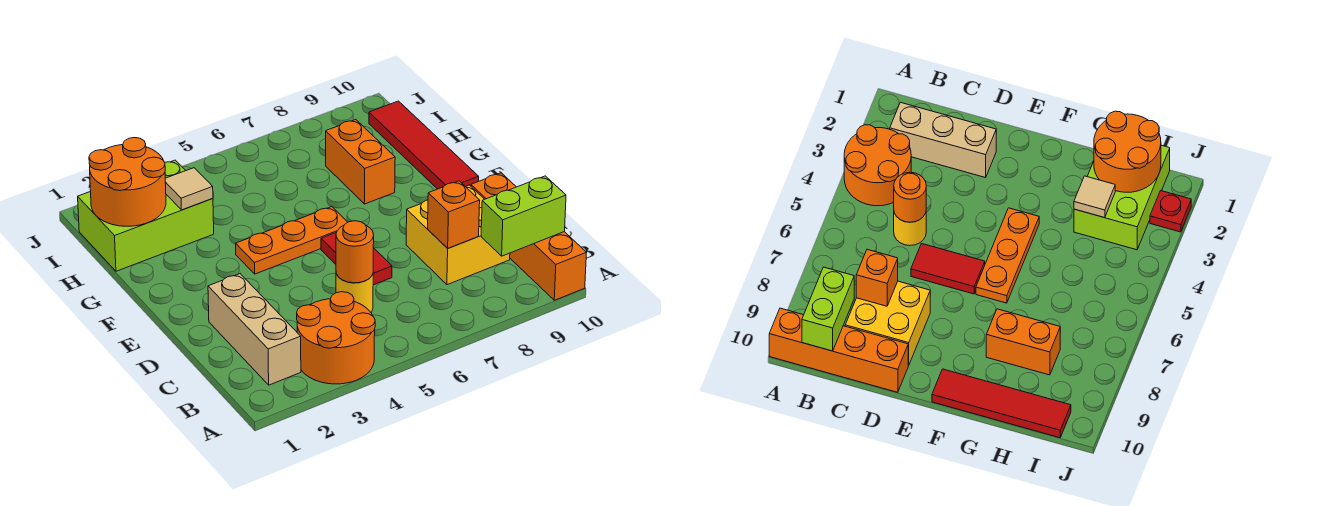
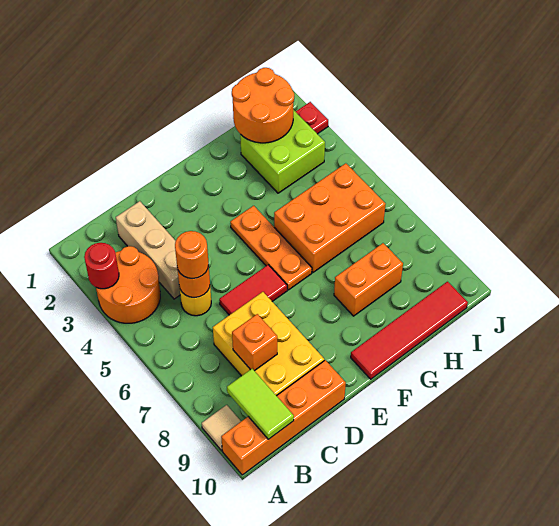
none -> red 1x1 round brick [84,243,119,289]
tan 1x3 brick [208,274,301,385] -> tan 1x3 brick turned to [116,201,180,299]
lime 1x2 brick [481,176,566,256] -> lime 1x2 tile [227,369,294,439]
none -> orange 1x1 round brick [175,231,209,278]
yellow 2x2 brick [406,185,510,285] -> yellow 2x3 brick [213,292,324,396]
none -> orange 2x3 brick [274,163,385,272]
lime 2x3 brick [78,160,214,271] -> lime 2x2 brick [240,110,325,193]
tan 1x1 tile [165,168,213,210] -> tan 1x1 tile moved to [202,405,241,451]

